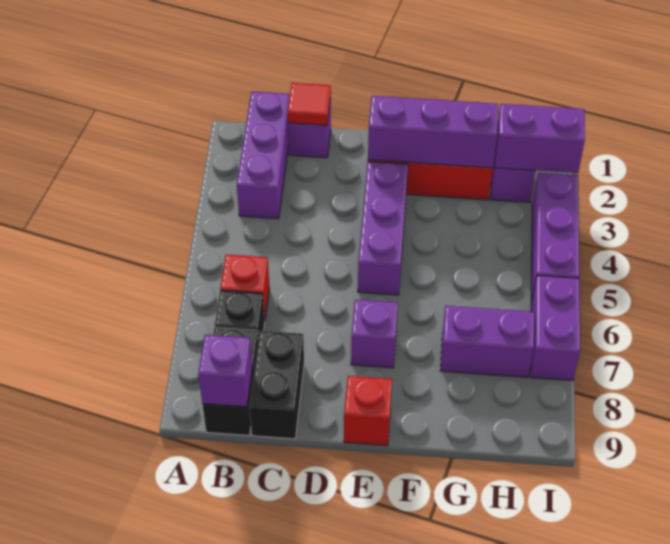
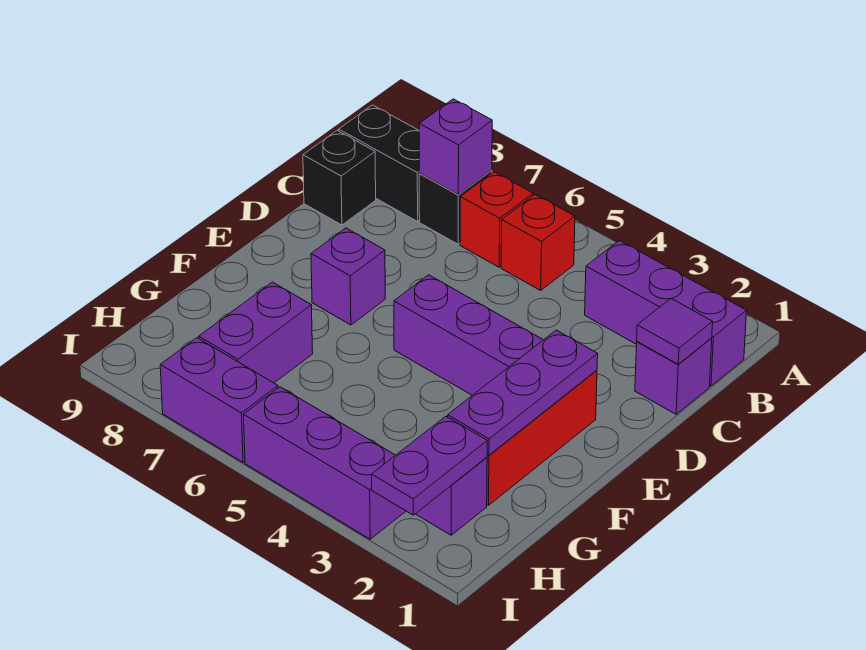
purple 1x1 brick [198,335,252,407] -> purple 1x1 brick moved to [419,99,492,195]
red 1x1 tile [288,83,331,125] -> purple 1x1 tile [637,298,713,364]
black 1x2 brick [250,331,304,439] -> black 1x1 brick [303,131,376,225]
purple 1x3 brick [368,96,498,168] -> purple 1x3 plate [448,330,598,455]
red 1x1 brick [344,376,392,446] -> red 1x1 brick moved to [501,194,575,290]
purple 1x2 brick [495,104,585,173] -> purple 1x2 plate [372,416,487,515]

